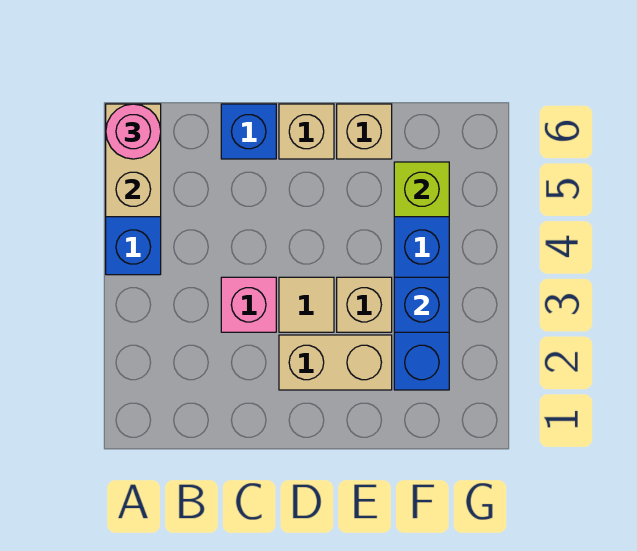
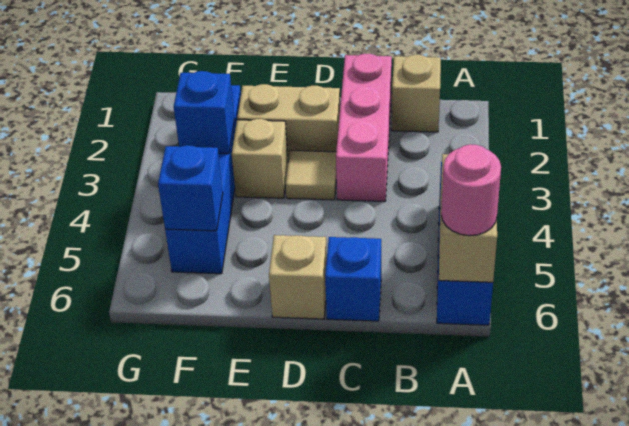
pink 1x1 brick [221,277,276,332] -> pink 1x3 brick [336,54,392,201]
tan 1x1 brick [337,104,392,159] -> tan 1x1 brick moved to [392,55,441,132]
lime 1x1 brick [394,162,449,217] -> blue 1x1 brick [158,145,223,231]

